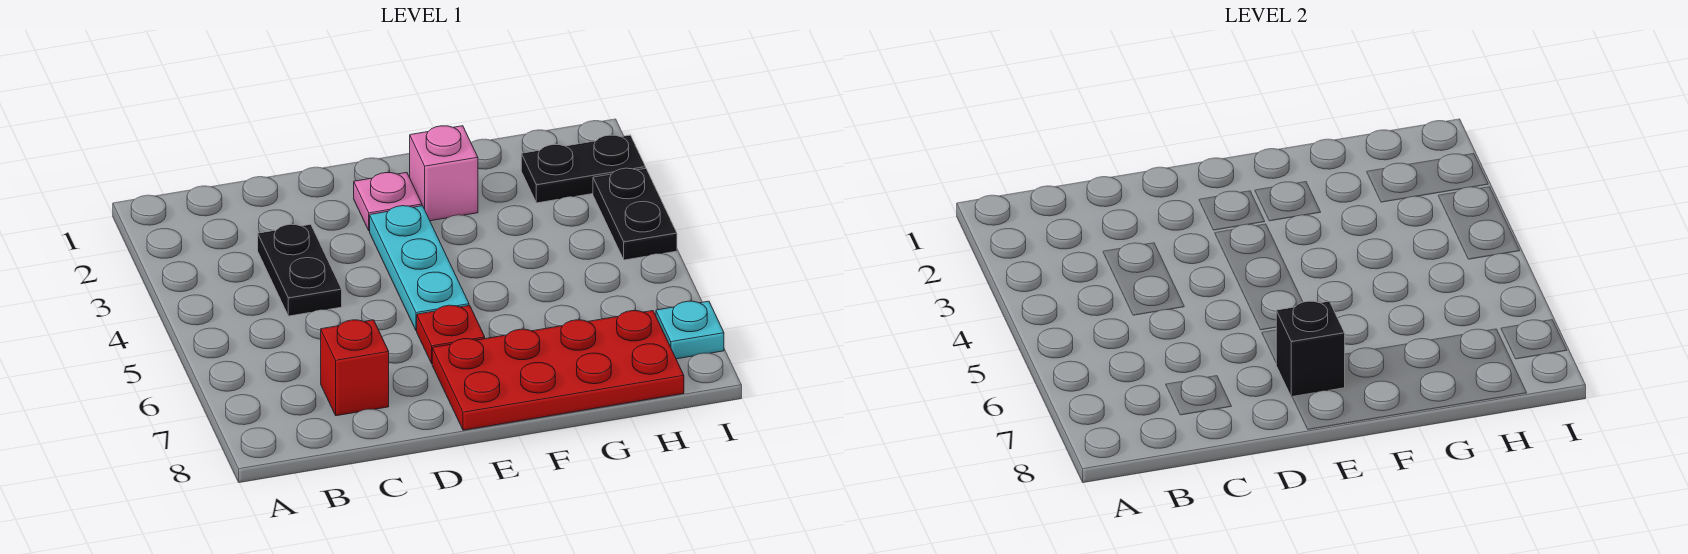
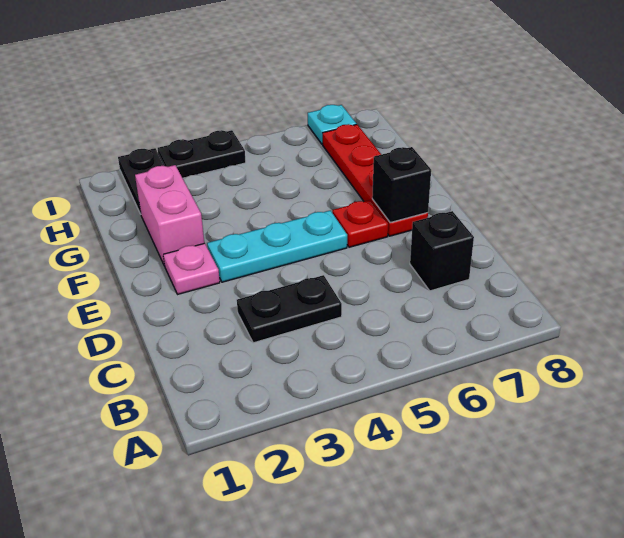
red 1x1 brick [321,320,389,416] -> black 1x1 brick [410,211,474,291]
red 2x4 plate [432,311,684,430] -> red 1x4 plate [323,124,428,236]
pink 1x1 brick [410,126,478,221] -> pink 1x2 brick [135,165,204,266]

